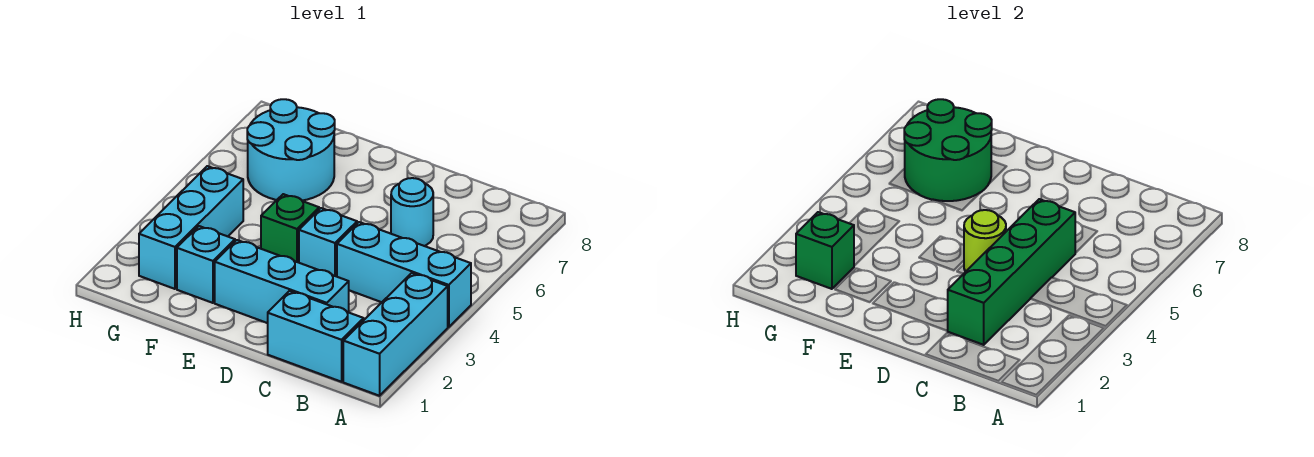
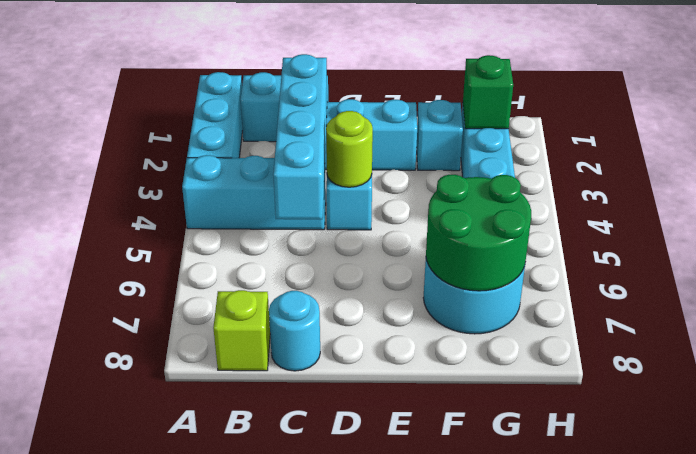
none -> lime 1x1 brick [213,290,270,371]
green 1x4 brick [948,199,1075,345] -> cyan 1x4 brick [273,54,327,219]
cyan 1x1 round brick [391,178,433,246] -> cyan 1x1 round brick moved to [269,291,320,371]
green 1x1 brick [261,194,319,263] -> none

